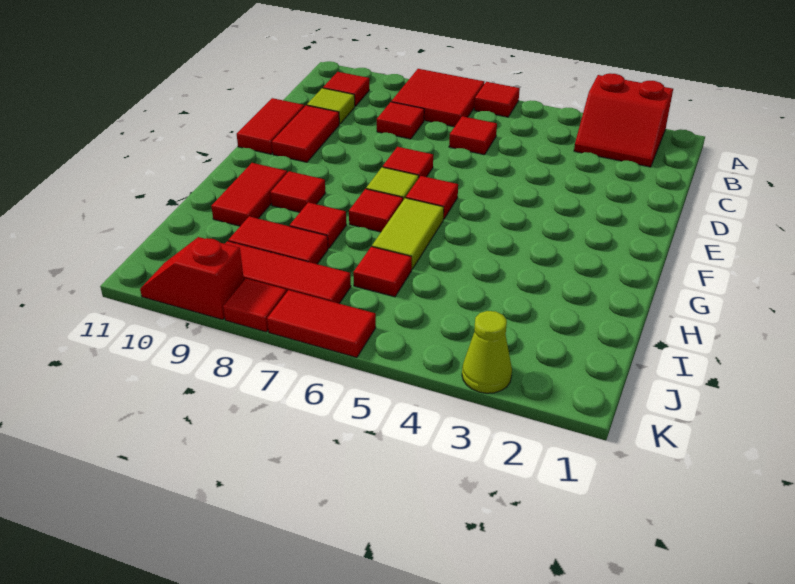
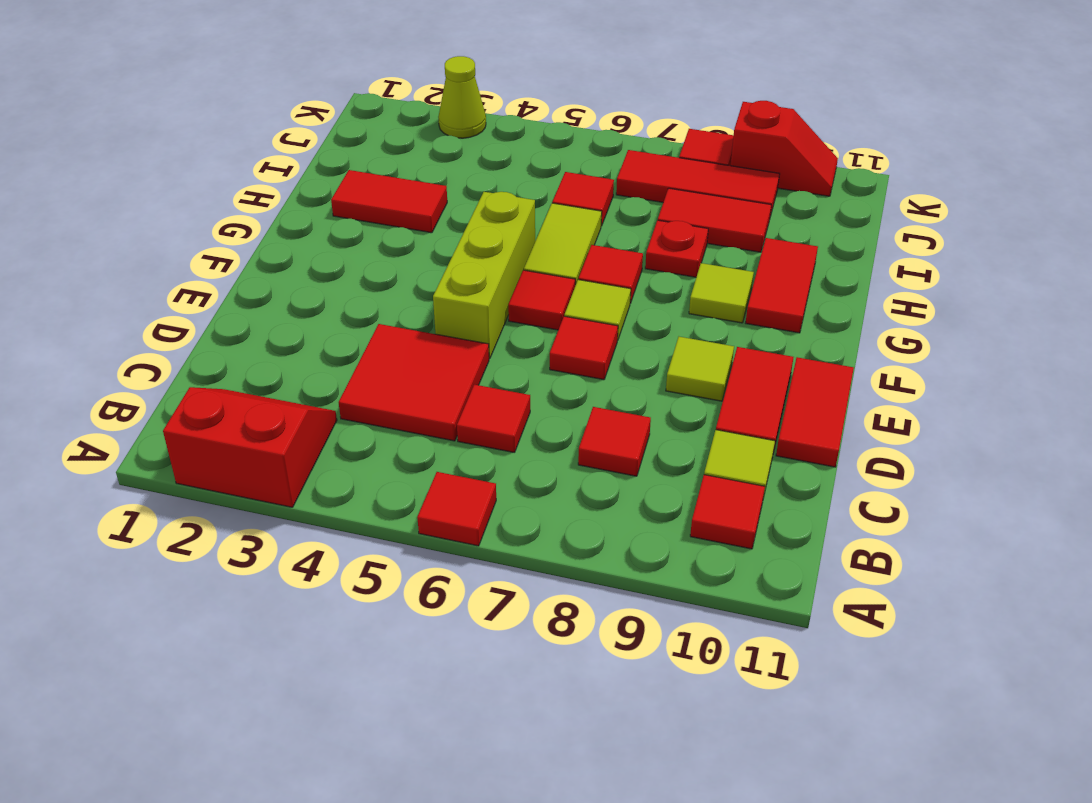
red 2x2 tile [391,69,484,127] -> red 2x2 tile moved to [339,324,489,441]
none -> lime 1x3 brick [433,192,535,359]
none -> lime 1x1 tile [666,337,734,401]
red 1x1 tile [270,171,326,212] -> lime 1x1 tile [689,263,754,323]
red 1x1 tile [290,202,347,248] -> red 1x1 plate [645,220,708,277]
red 1x2 tile [267,290,376,358] -> red 1x2 tile moved to [331,170,447,233]

